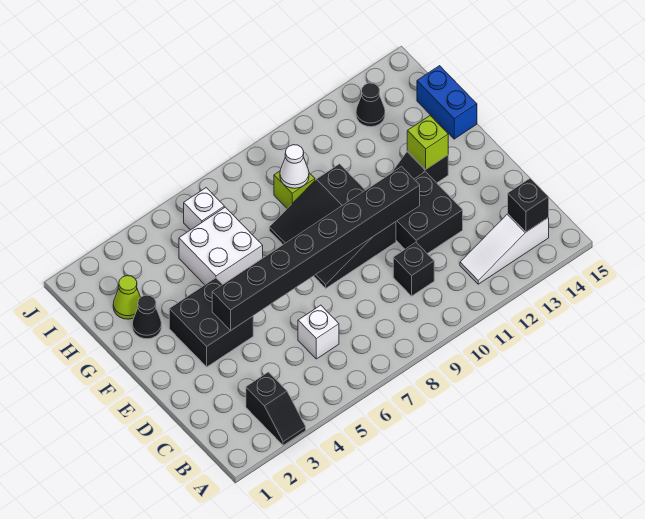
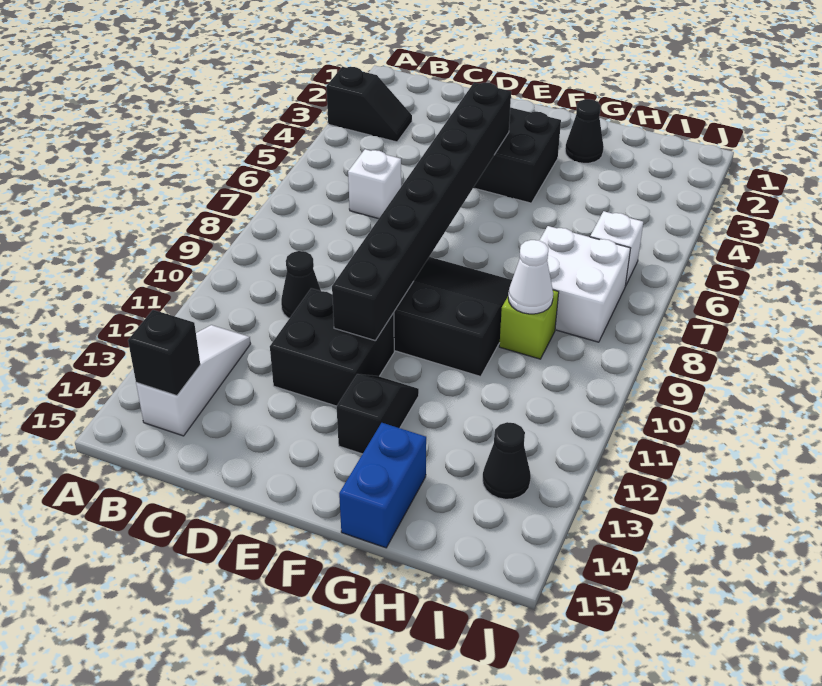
black 1x2 slope [246,372,306,445] -> black 1x2 slope turned to [326,67,412,142]
black 1x1 brick [393,242,434,296] -> black 1x1 cone [281,251,321,318]
lime 1x1 brick [407,116,448,169] -> none
white 2x2 brick [179,207,263,285] -> white 2x2 brick moved to [539,226,630,342]
blue 1x2 brick [417,66,477,139] -> blue 1x2 brick turned to [339,423,426,548]
lime 1x1 cone [113,276,141,319] -> none

